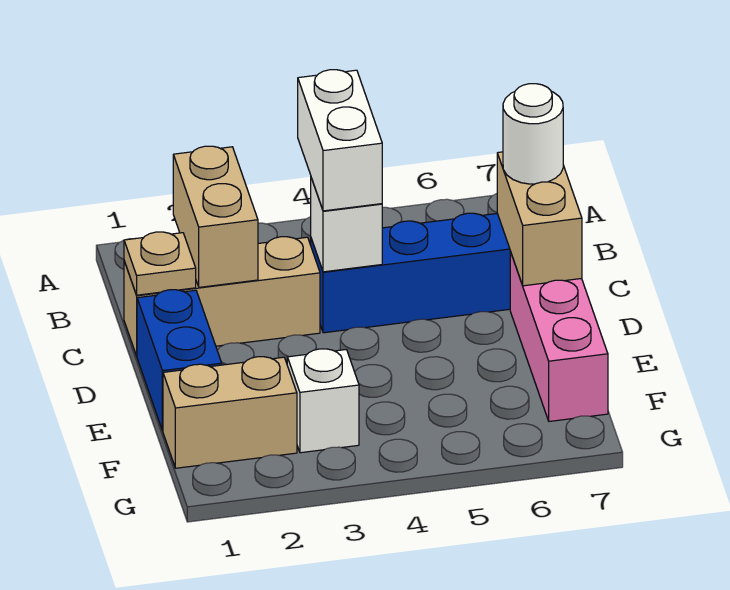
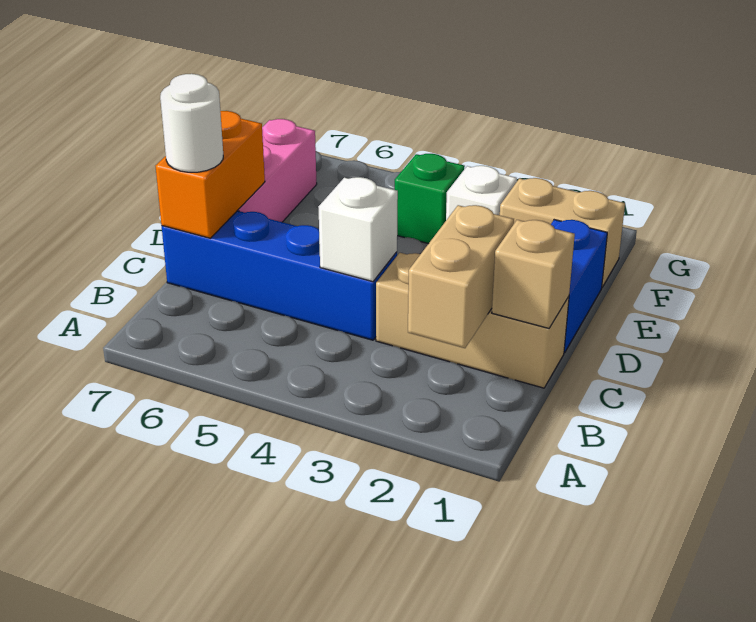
white 1x2 brick [298,70,382,211] -> none
tan 1x1 plate [124,232,196,295] -> tan 1x1 brick [492,220,575,328]
tan 1x2 brick [497,152,582,286] -> orange 1x2 brick [156,111,265,238]
none -> green 1x1 brick [395,154,465,244]

